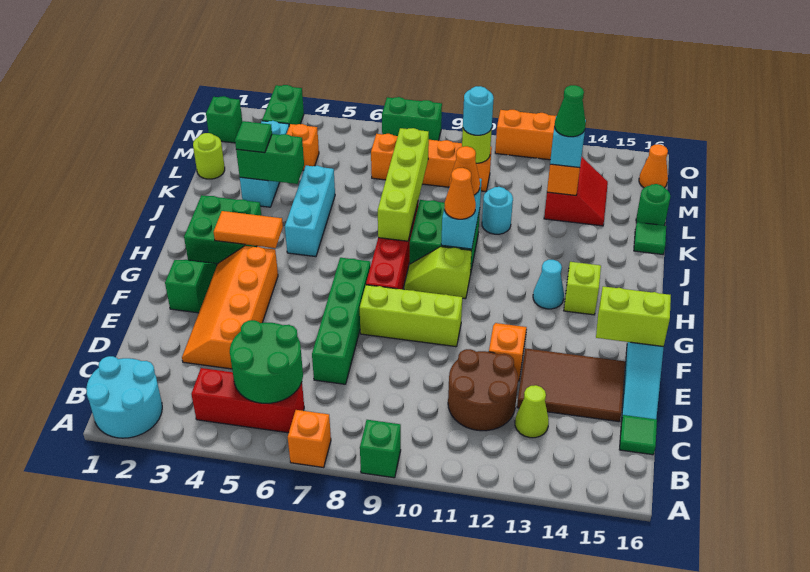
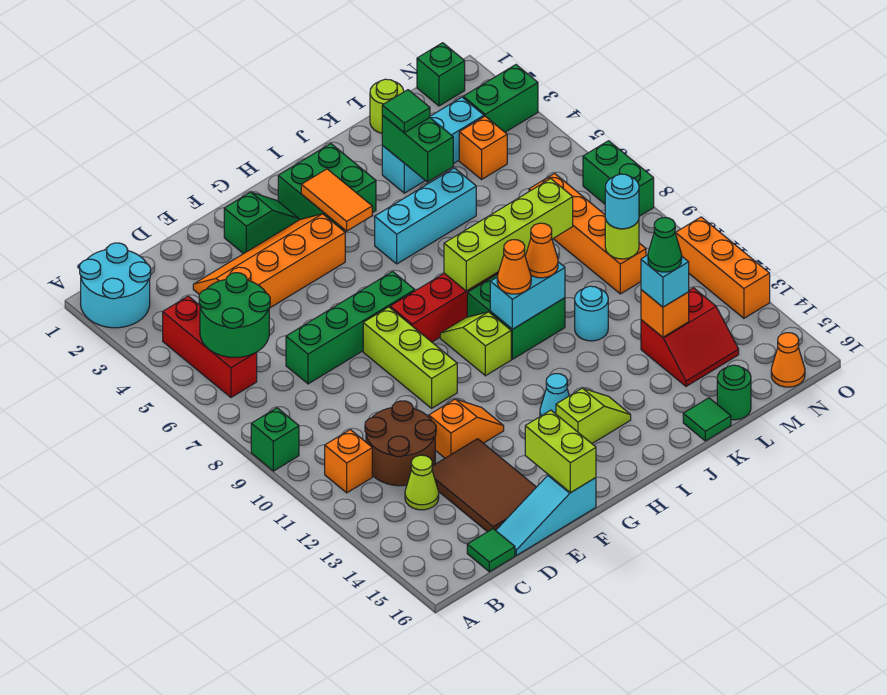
orange 1x1 brick [288,410,331,467] -> orange 1x1 brick moved to [325,430,372,493]

